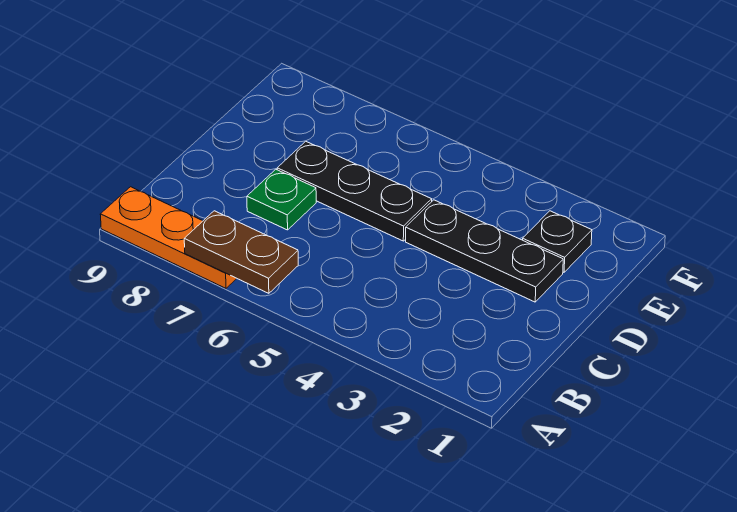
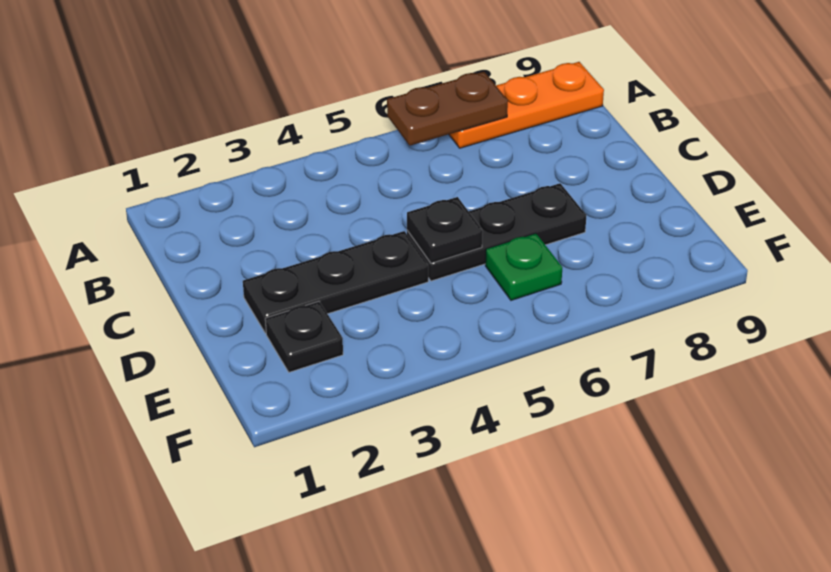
green 1x1 plate [247,169,316,230] -> green 1x1 plate moved to [485,233,562,300]
none -> black 1x1 plate [407,197,483,263]

